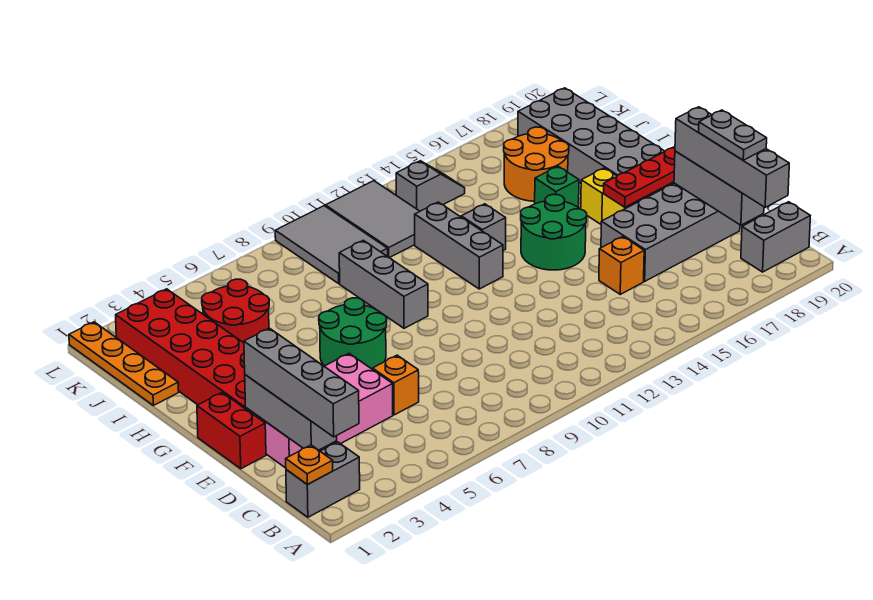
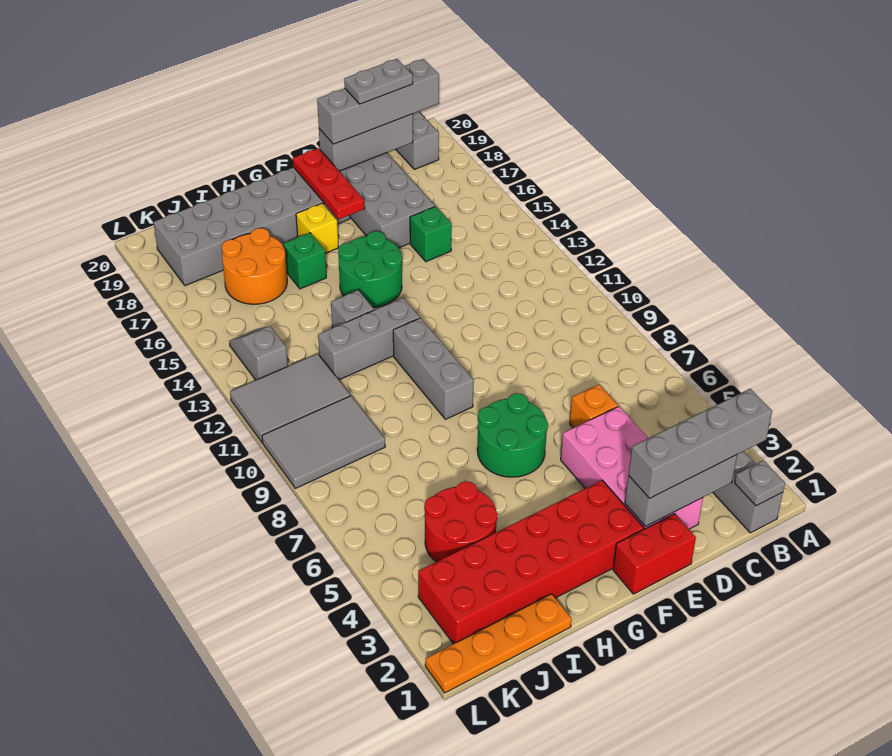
orange 1x1 plate [286,445,333,485] -> grey 1x1 plate [735,460,785,506]
orange 1x1 brick [599,237,644,294] -> green 1x1 brick [410,206,452,262]
grey 1x3 brick [339,240,428,328] -> grey 1x3 brick turned to [393,318,474,419]

